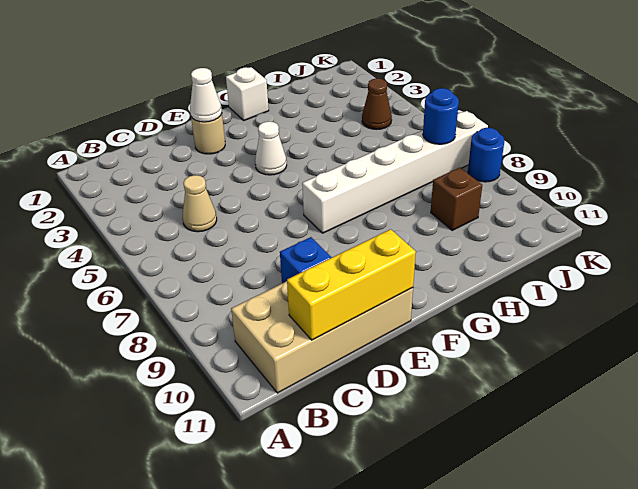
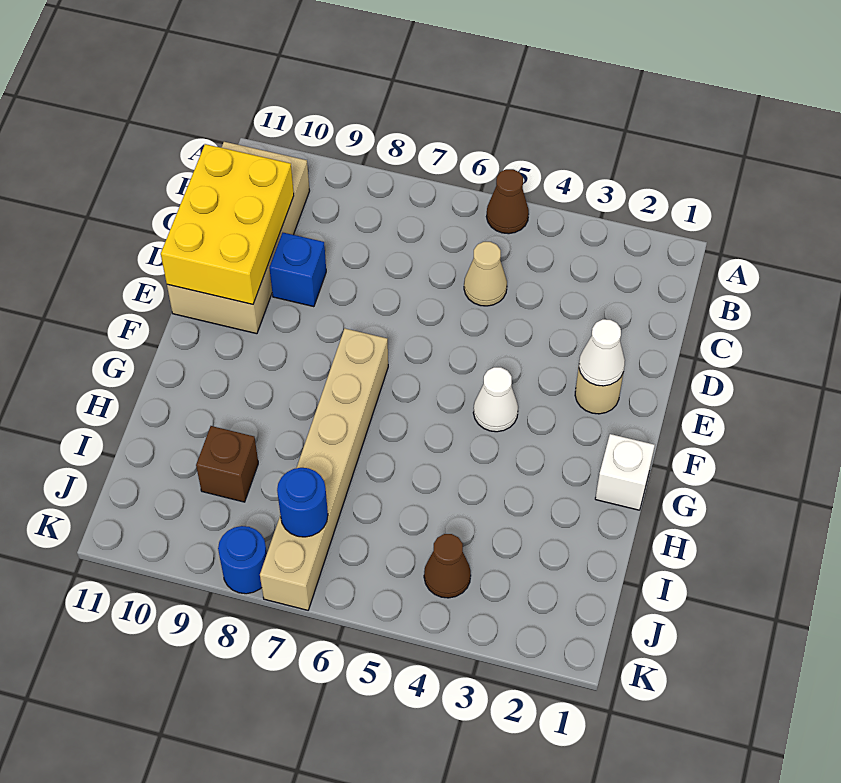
none -> brown 1x1 cone [486,169,529,234]
yellow 1x3 brick [287,229,416,340] -> yellow 2x3 brick [161,144,294,304]
white 1x6 brick [302,111,488,233] -> tan 1x6 brick [260,329,388,610]

